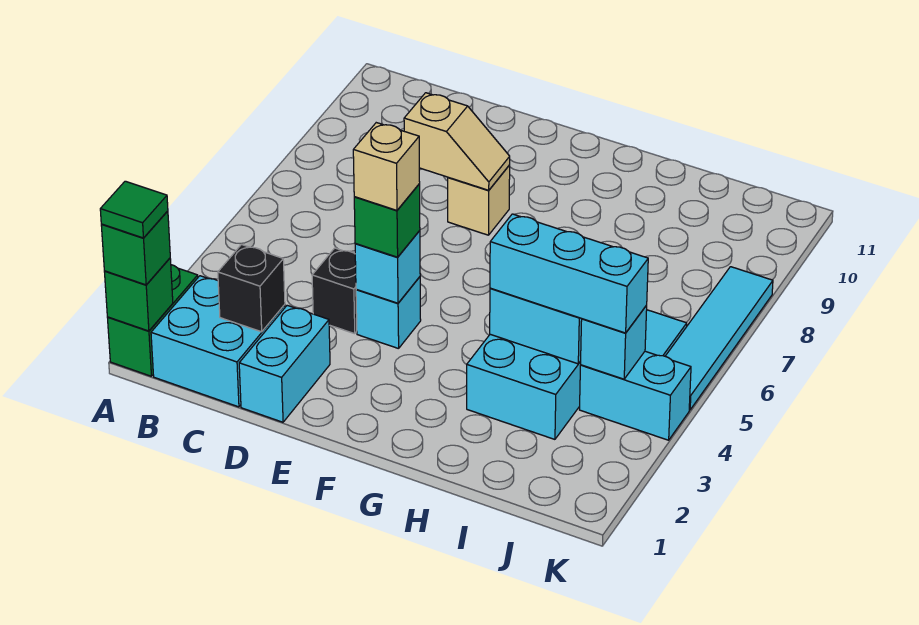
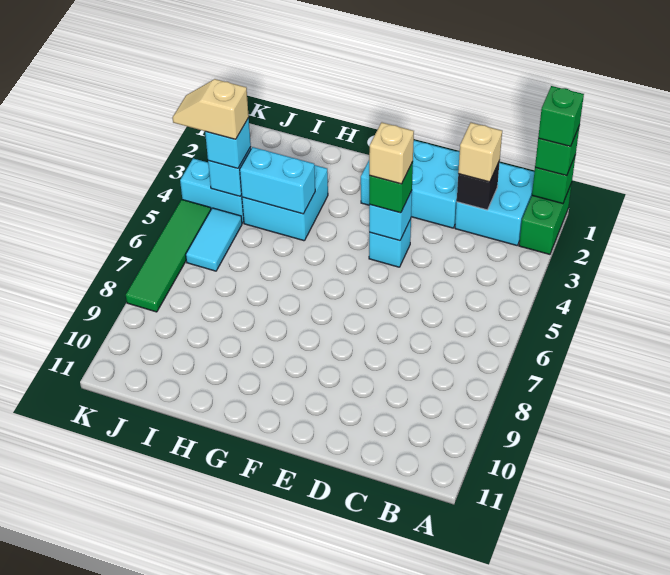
green 1x1 tile [100,181,168,238] -> green 1x1 brick [538,86,584,146]
cyan 1x2 brick [239,305,330,422] -> cyan 2x3 brick [361,140,460,228]
black 1x1 brick [312,248,357,334] -> none
tan 1x2 slope [404,93,510,190] -> tan 1x2 slope moved to [173,79,249,139]
tan 1x1 brick [448,165,510,235] -> tan 1x1 brick moved to [458,123,502,182]
cyan 1x3 brick [490,214,648,333] -> cyan 1x1 brick [205,118,251,168]
cyan 1x4 tile [665,267,773,410] -> green 1x4 tile [126,200,211,312]

